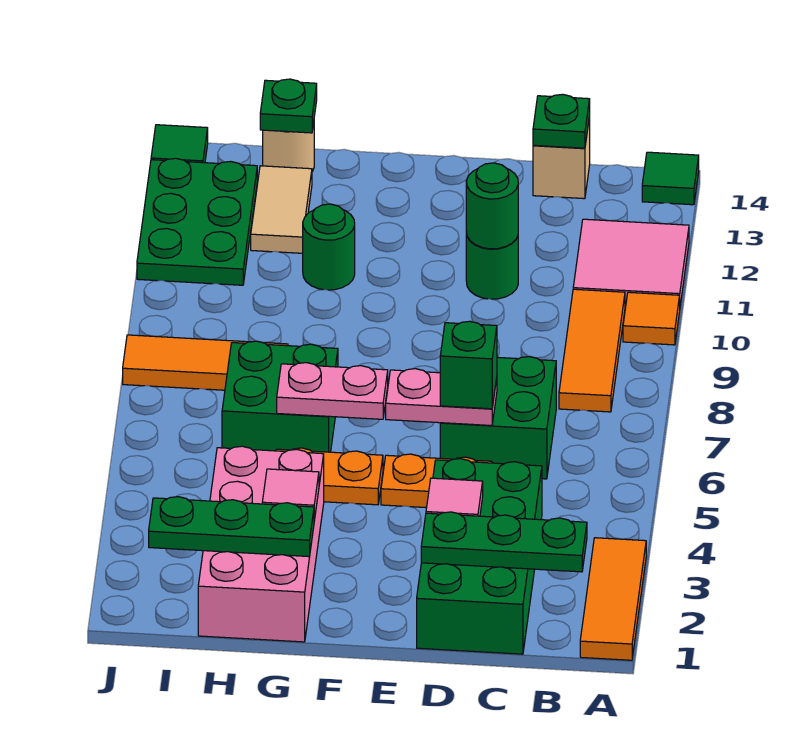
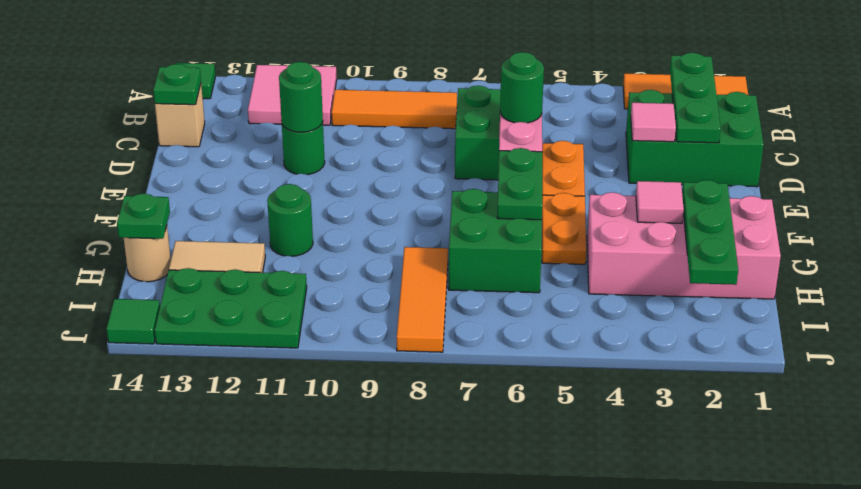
orange 1x1 tile [623,292,680,345] -> none
green 2x4 brick [417,459,542,654] -> green 2x3 brick [626,90,764,187]
green 1x1 brick [440,321,497,409] -> green 1x1 round brick [500,52,544,123]
pink 1x2 plate [277,363,388,419] -> green 1x2 plate [497,148,542,220]

